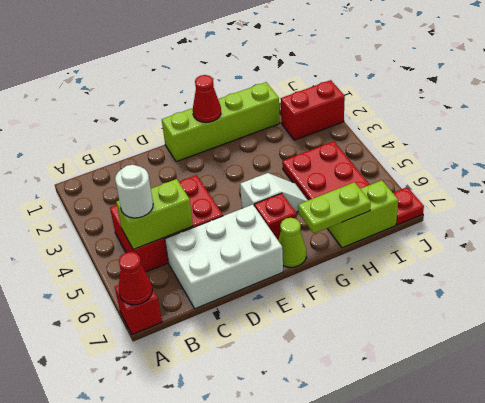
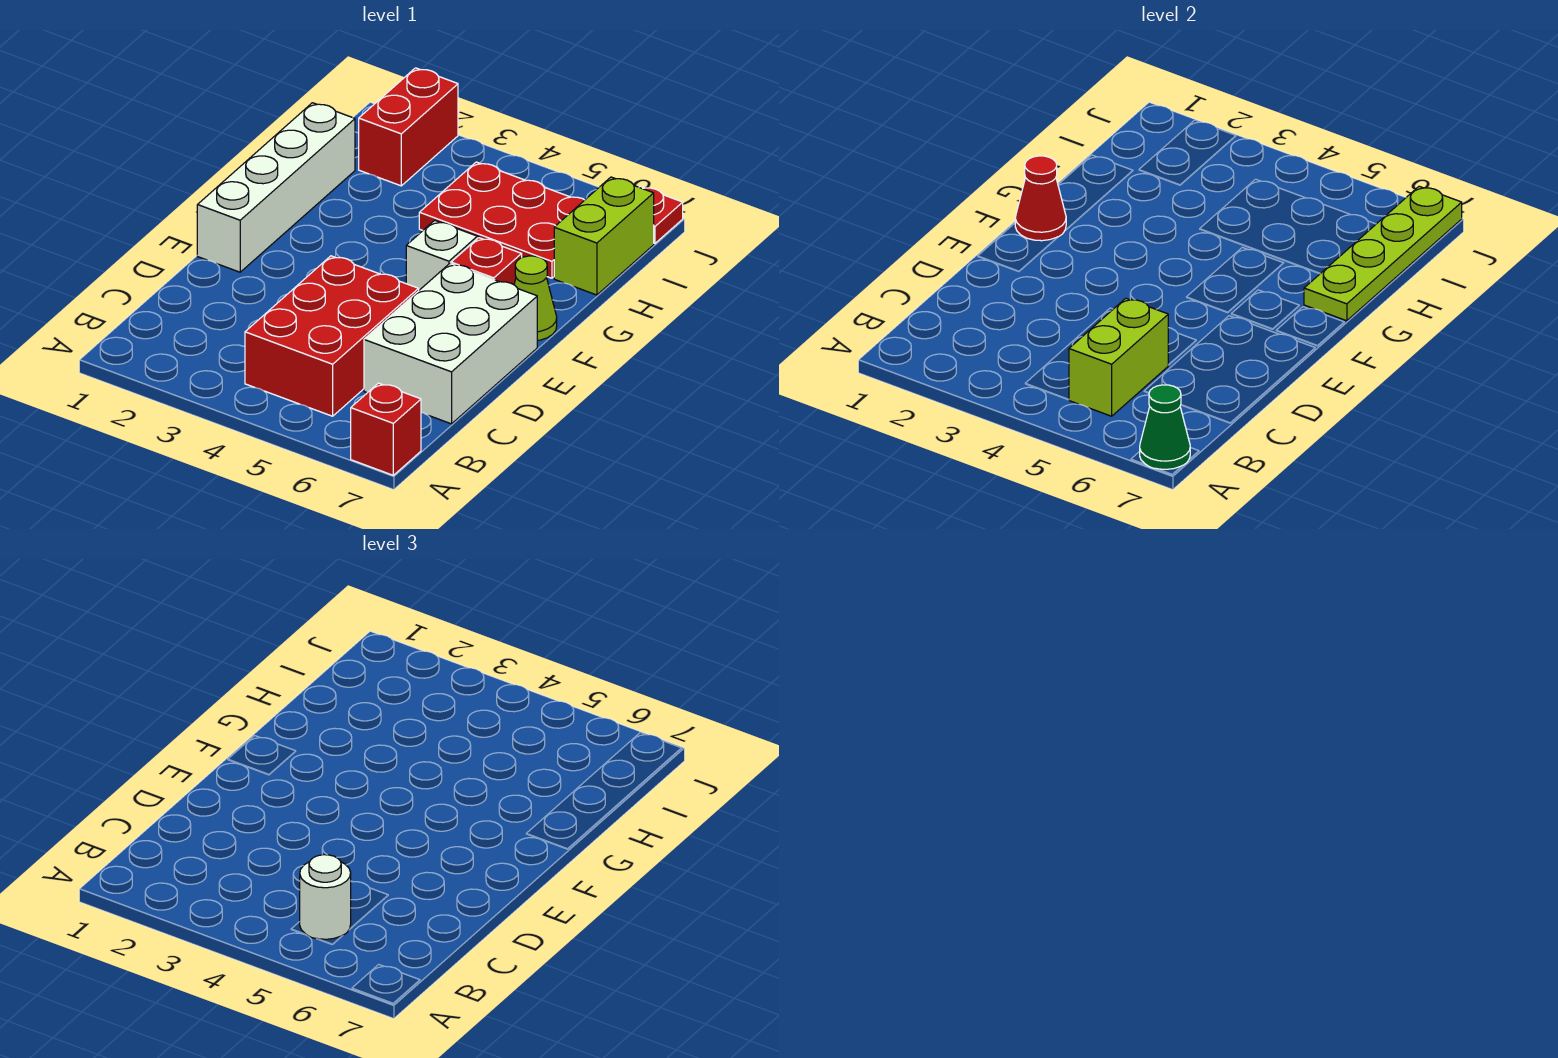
red 1x1 cone [118,252,152,305] -> green 1x1 cone [1140,385,1190,469]
lime 1x4 brick [162,82,280,162] -> white 1x4 brick [197,103,355,272]
lime 1x2 plate [298,182,371,233] -> lime 1x4 plate [1304,186,1462,321]

